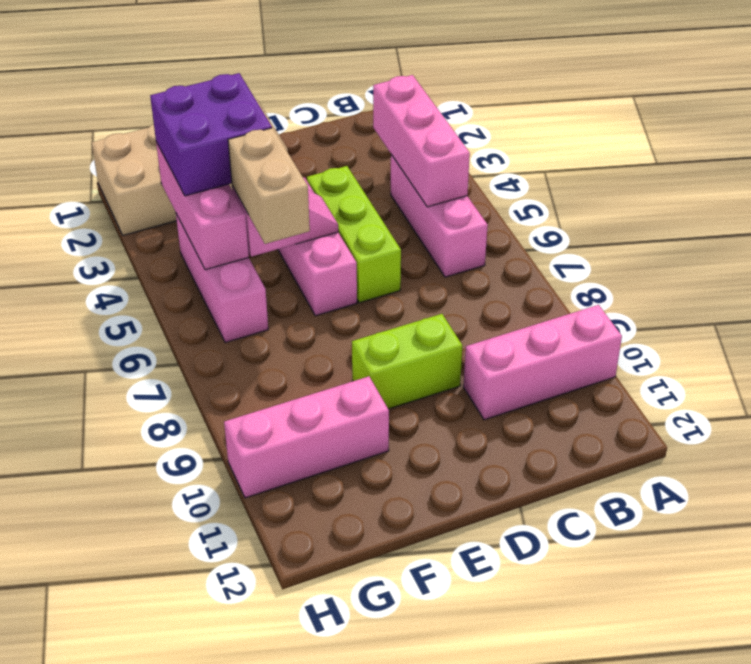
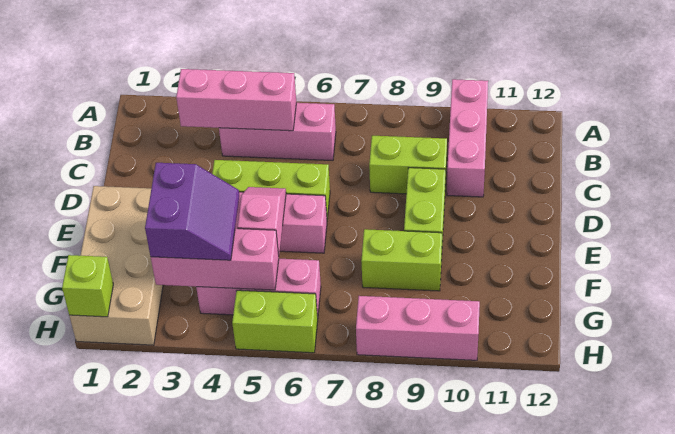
none -> lime 1x2 brick [369,136,447,194]
purple 2x2 brick [150,73,272,196] -> purple 2x2 slope [145,163,239,260]
tan 1x2 brick [228,128,310,244] -> none
none -> lime 1x2 brick [361,229,442,291]
pink 1x3 brick [224,376,389,498] -> pink 1x3 brick turned to [356,296,480,360]
none -> lime 1x1 brick [62,255,113,317]
none -> lime 1x2 brick [232,290,318,353]

